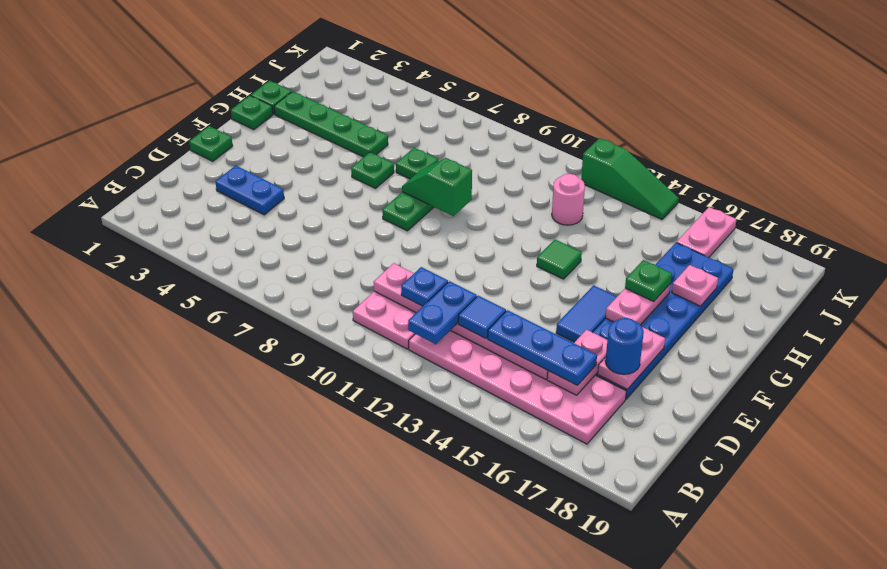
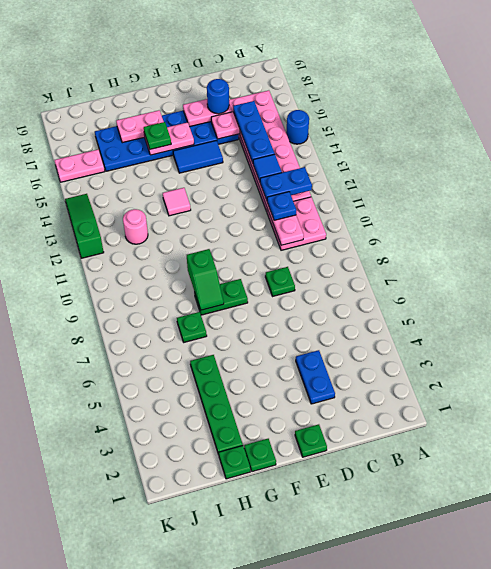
none -> blue 1x1 round brick [286,110,309,144]
green 1x1 plate [351,152,394,188] -> green 1x1 plate moved to [265,267,295,296]
green 1x1 tile [537,240,582,279] -> pink 1x1 tile [163,188,191,216]
pink 1x1 plate [672,265,718,306] -> pink 1x2 plate [116,110,164,143]

